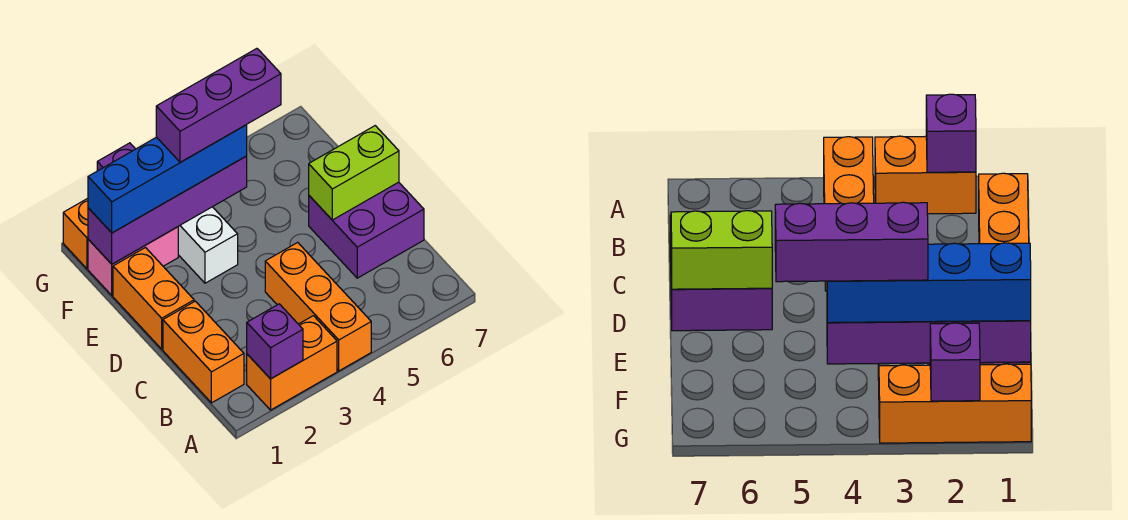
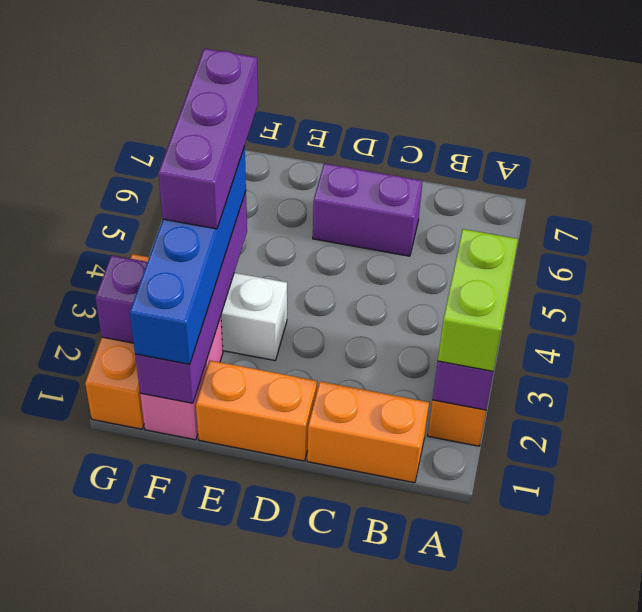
orange 1x3 brick [265,242,371,371] -> none
purple 2x2 brick [309,182,424,278] -> purple 1x2 brick [313,163,423,256]
lime 1x2 brick [309,126,399,220] -> lime 1x2 brick moved to [438,229,518,371]

